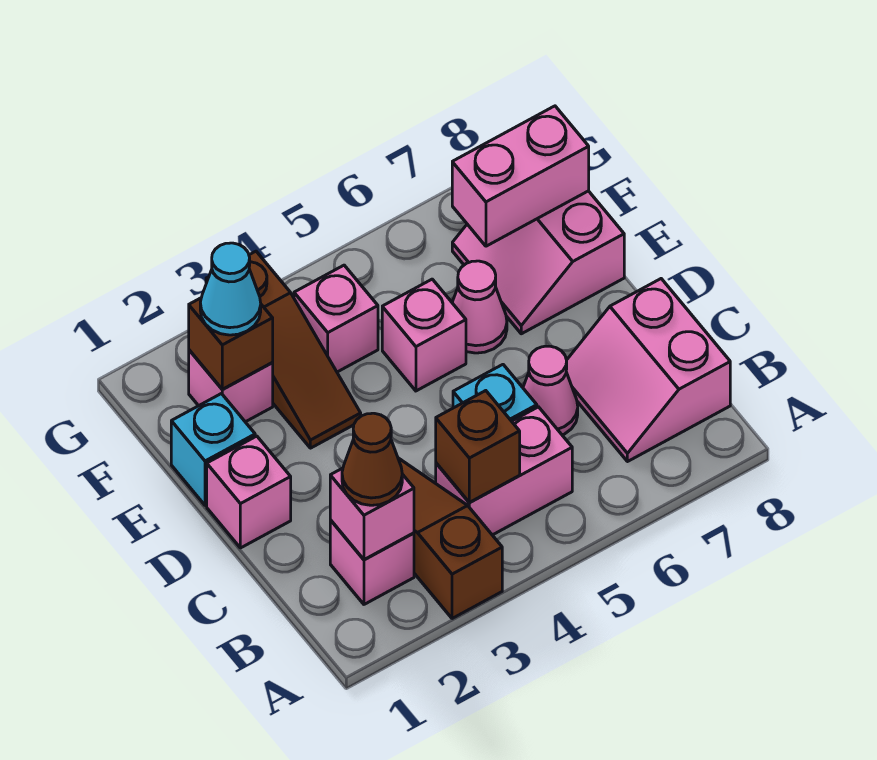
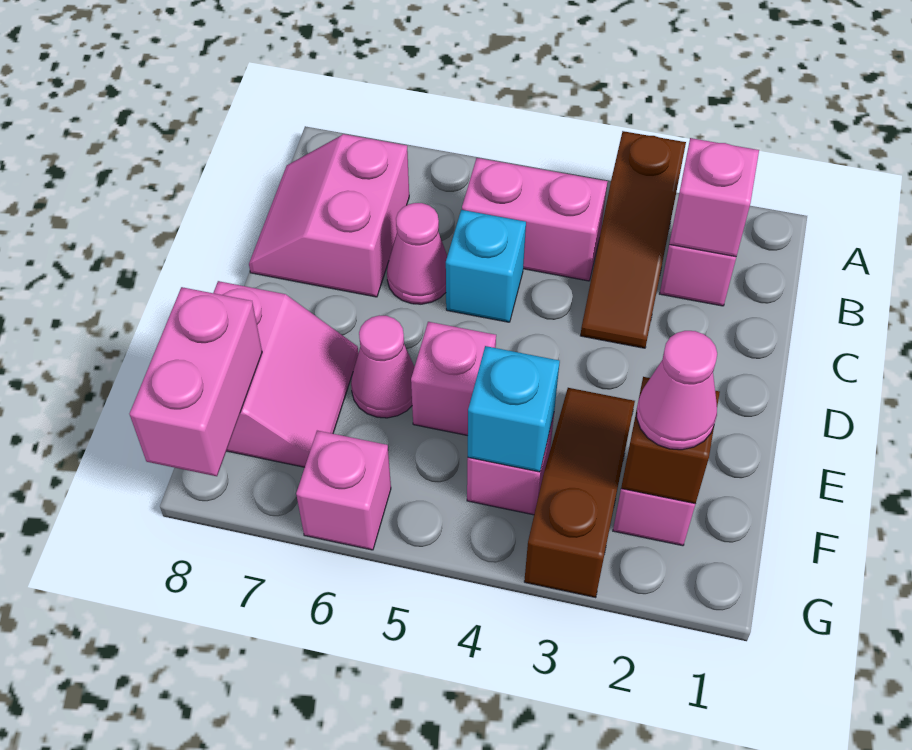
brown 1x1 cone [342,413,402,505] -> none
brown 1x1 brick [436,391,520,502] -> none
pink 2x2 slope [566,279,730,462] -> pink 2x2 slope turned to [249,134,409,297]
pink 1x1 brick [207,436,291,548] -> pink 1x1 brick moved to [296,431,391,550]
cyan 1x1 brick [171,394,255,505] -> cyan 1x1 brick moved to [468,346,560,472]
cyan 1x1 cone [200,243,261,335] -> pink 1x1 cone [637,331,717,450]
pink 1x2 brick [452,106,589,246] -> pink 1x2 brick turned to [129,287,262,476]

